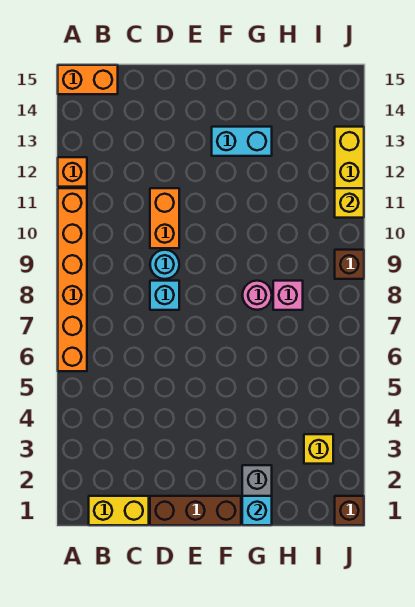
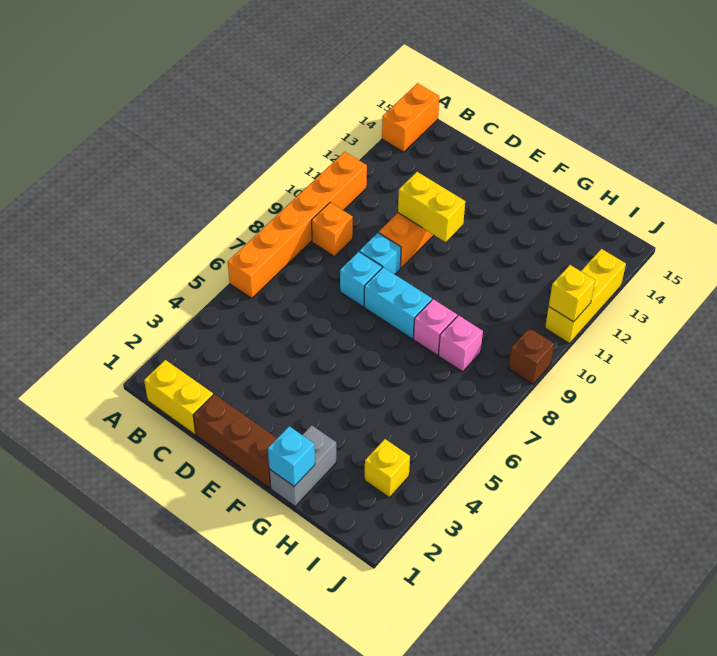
orange 1x1 brick [58,157,87,187] -> orange 1x1 brick moved to [312,202,353,256]
orange 1x2 brick [58,65,118,94] -> orange 1x2 brick turned to [382,83,439,152]
cyan 1x1 round brick [150,250,179,279] -> cyan 1x1 brick [360,233,401,274]
none -> yellow 1x2 brick [398,172,465,242]
cyan 1x2 brick [212,127,272,156] -> cyan 1x2 brick moved to [364,267,432,339]
pink 1x1 round brick [242,281,272,310] -> pink 1x1 brick [413,299,457,355]
brown 1x1 brick [335,496,364,525] -> none

